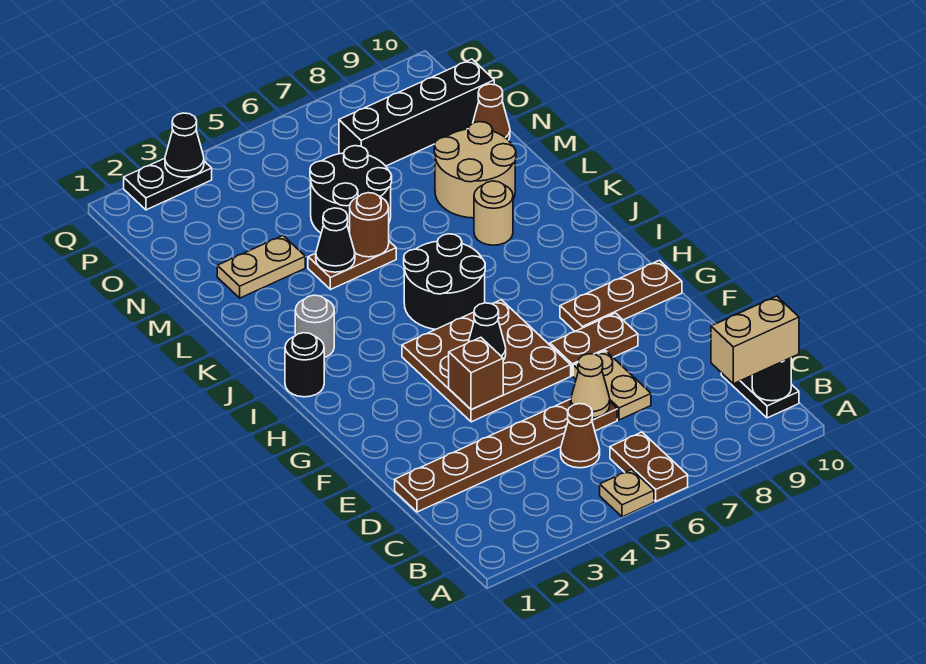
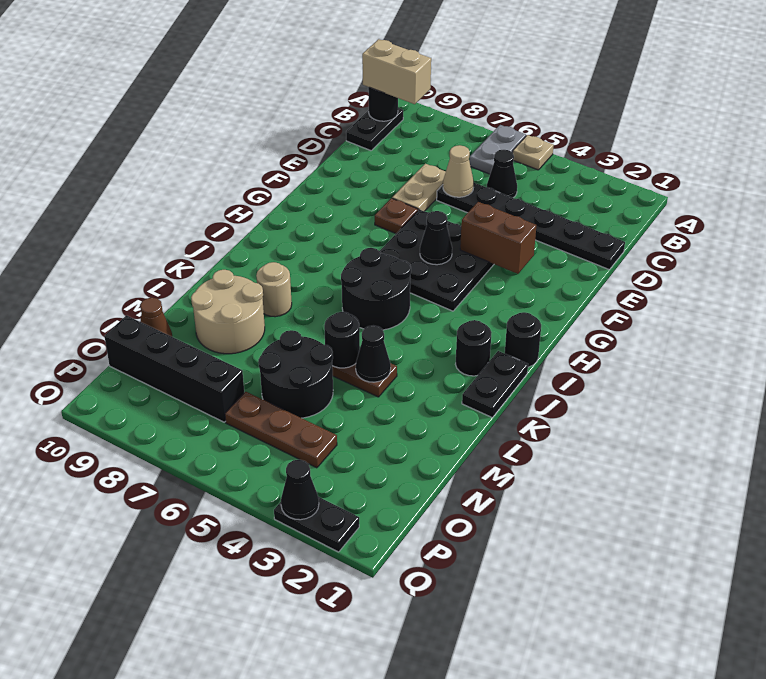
brown 1x2 plate [610,432,688,501] -> grey 1x2 plate [469,125,526,174]
brown 1x1 cone [561,404,600,468] -> black 1x1 cone [487,150,517,198]
brown 1x6 plate [395,399,617,512] -> black 1x6 plate [437,183,625,270]
brown 3x3 plate [402,300,571,422] -> black 3x3 plate [380,210,494,311]
brown 1x1 brick [449,337,503,409] -> brown 1x2 brick [460,202,536,274]
brown 1x2 plate [550,313,638,376] -> brown 1x1 plate [375,198,418,234]
brown 1x3 plate [560,260,682,331] -> brown 1x3 plate moved to [225,392,337,468]
none -> black 1x2 plate [462,351,528,418]
grey 1x1 round brick [295,295,334,358] -> black 1x1 round brick [455,320,492,376]
brown 1x1 round brick [350,193,389,257] -> black 1x1 round brick [324,312,360,368]
tan 1x2 plate [217,236,305,298] -> none

